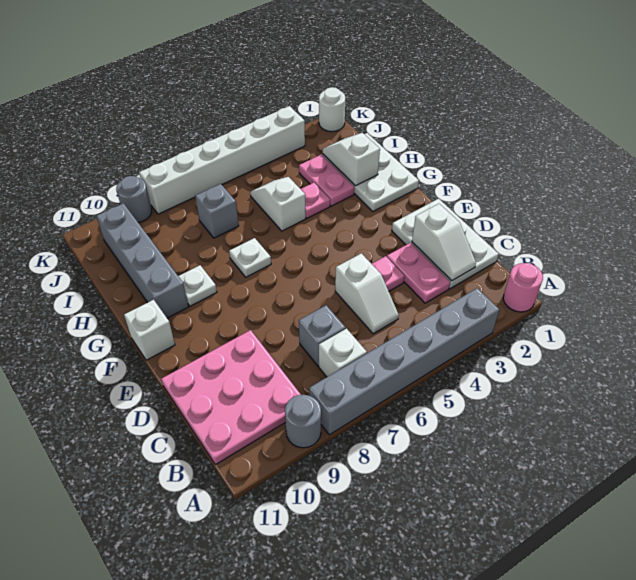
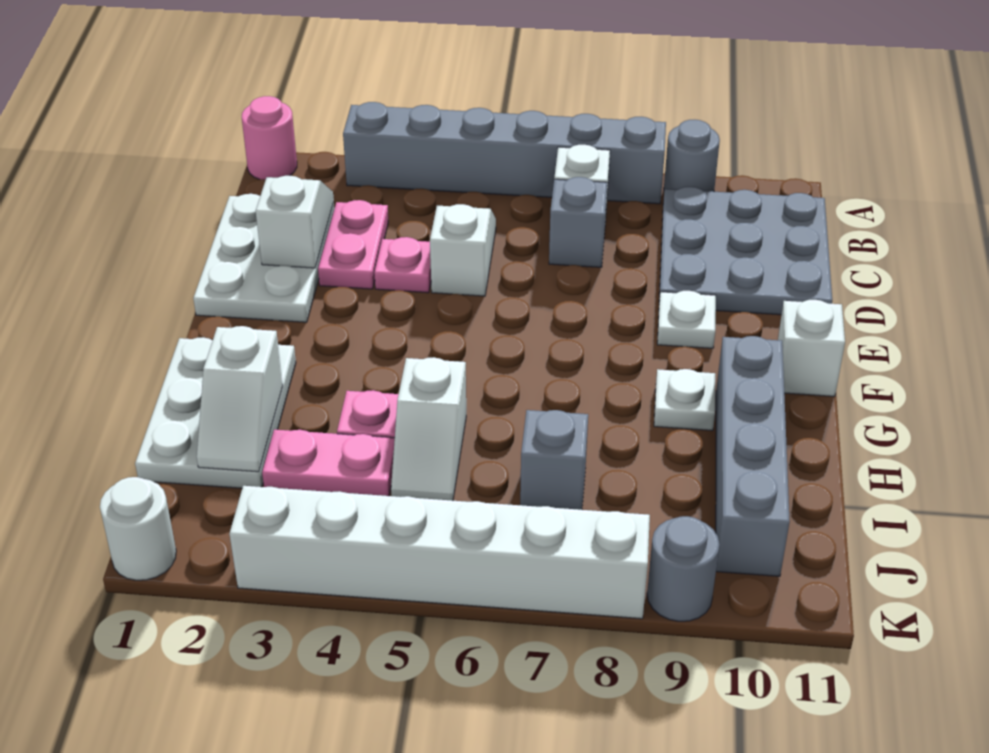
pink 3x3 plate [161,330,301,465] -> grey 3x3 plate [659,187,832,315]
white 1x1 plate [229,238,271,277] -> white 1x1 plate moved to [657,291,716,348]
pink 1x2 plate [299,155,354,206] -> pink 1x2 plate turned to [262,429,395,496]

